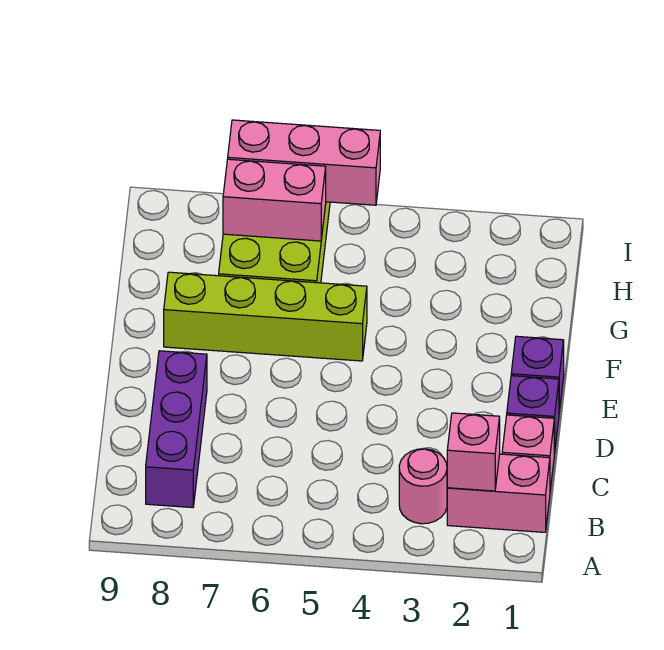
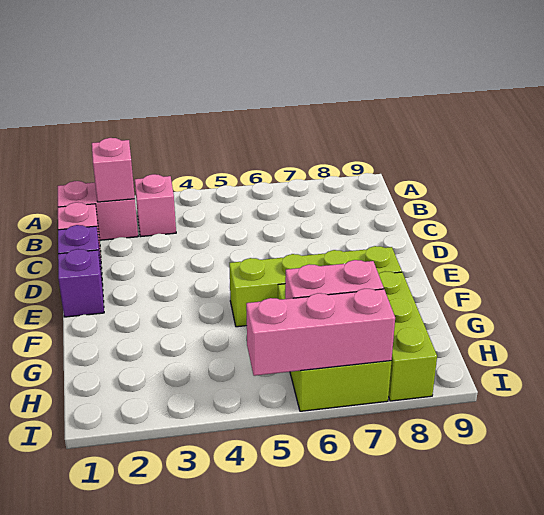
pink 1x1 round brick [399,449,447,524] -> pink 1x1 brick [135,174,176,237]
purple 1x3 brick [146,351,207,508] -> none
none -> lime 1x3 brick [378,271,437,401]

